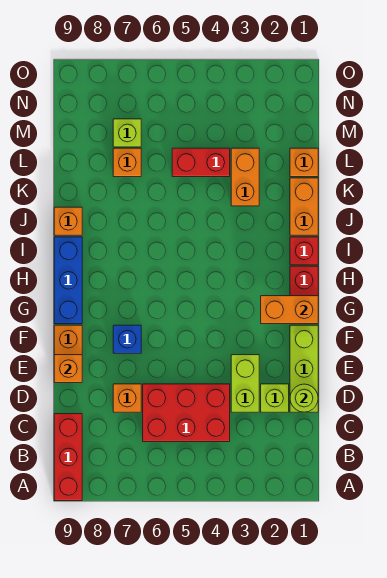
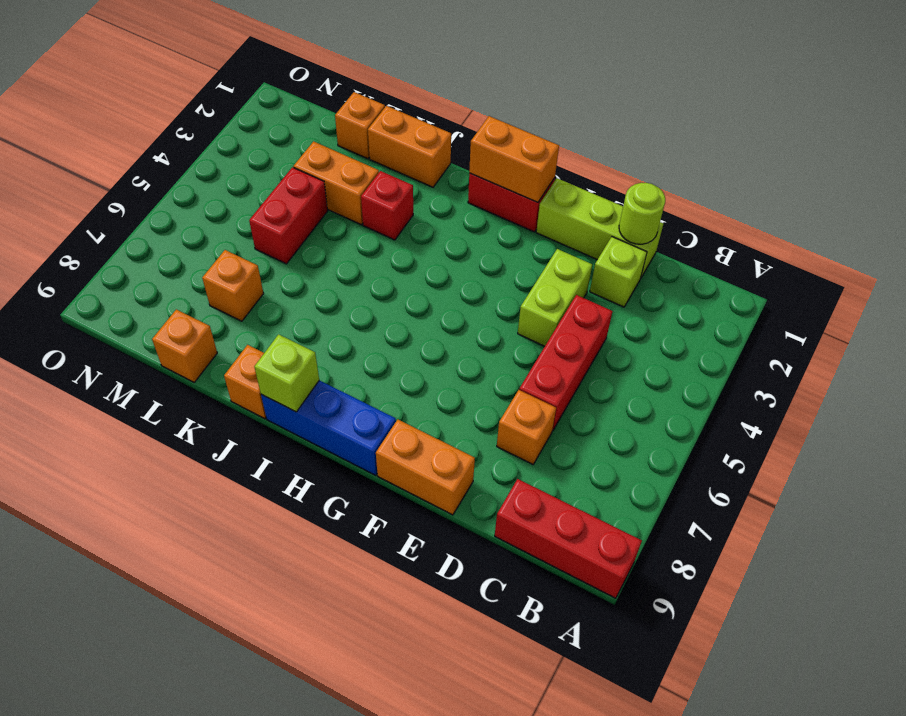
red 2x3 brick [143,384,230,442] -> red 1x3 brick [519,295,612,431]
lime 1x2 brick [231,355,259,412] -> lime 1x2 brick turned to [518,249,592,346]
orange 1x1 brick [54,355,82,383] -> orange 1x1 brick moved to [152,309,217,382]
blue 1x1 brick [113,325,141,353] -> none
orange 1x2 brick [261,296,318,324] -> orange 1x2 brick turned to [469,116,559,202]
red 1x1 brick [290,237,318,265] -> red 1x1 brick moved to [361,171,413,240]
lime 1x1 brick [113,119,141,147] -> lime 1x1 brick moved to [254,334,319,412]

